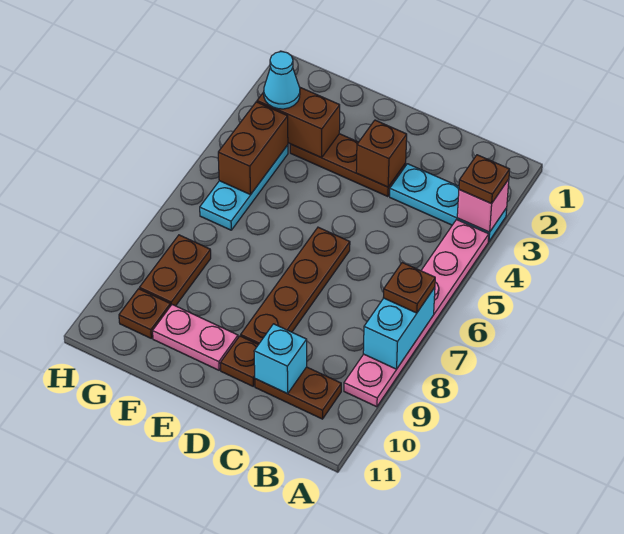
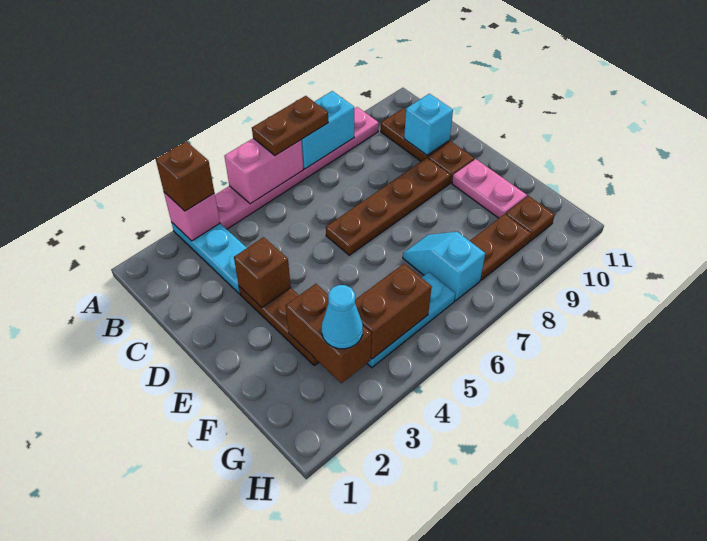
brown 1x1 plate [459,155,510,204] -> brown 1x1 brick [156,141,214,211]
none -> pink 1x2 brick [225,138,303,204]
brown 1x1 plate [383,263,435,313] -> brown 1x2 plate [252,96,328,155]
none -> cyan 1x2 slope [403,232,485,301]

